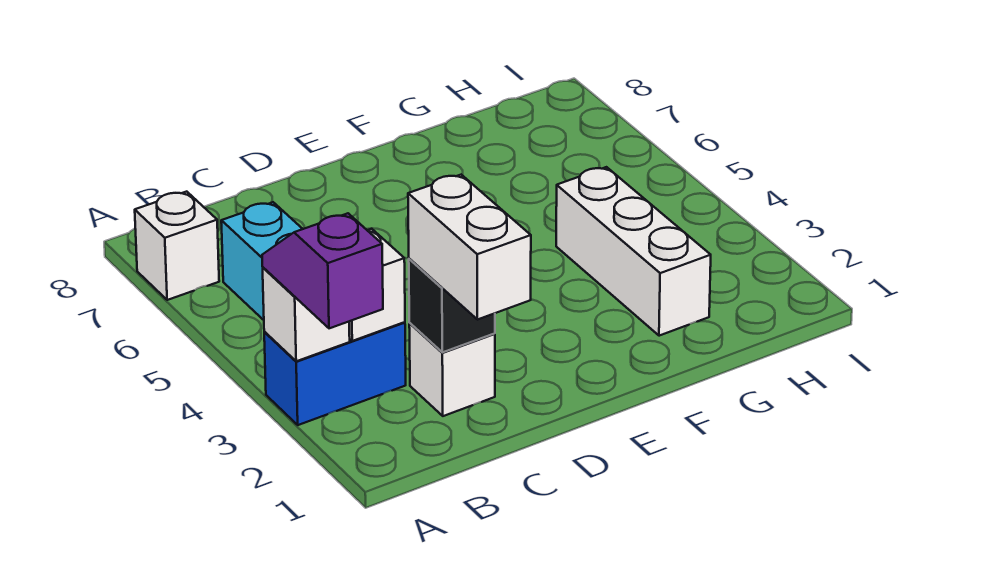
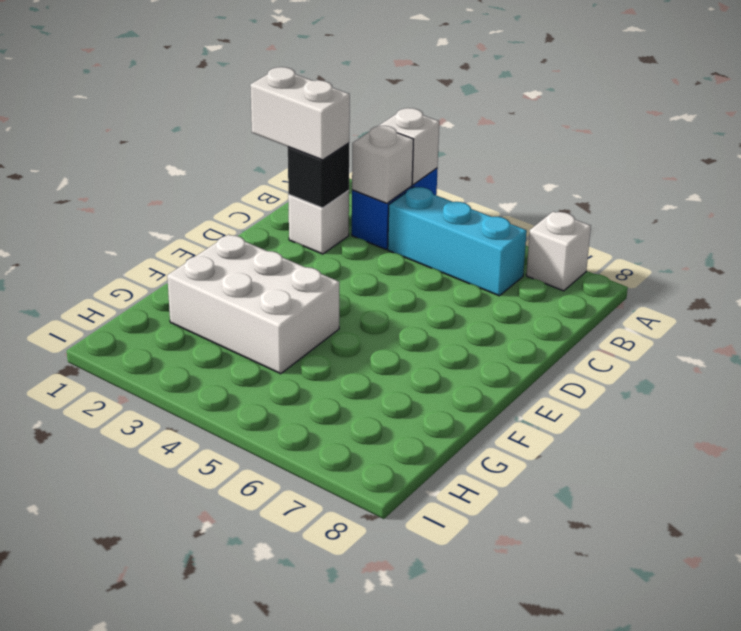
purple 1x2 slope [262,213,383,328] -> none
white 1x3 brick [556,167,711,336] -> white 2x3 brick [167,235,340,374]

